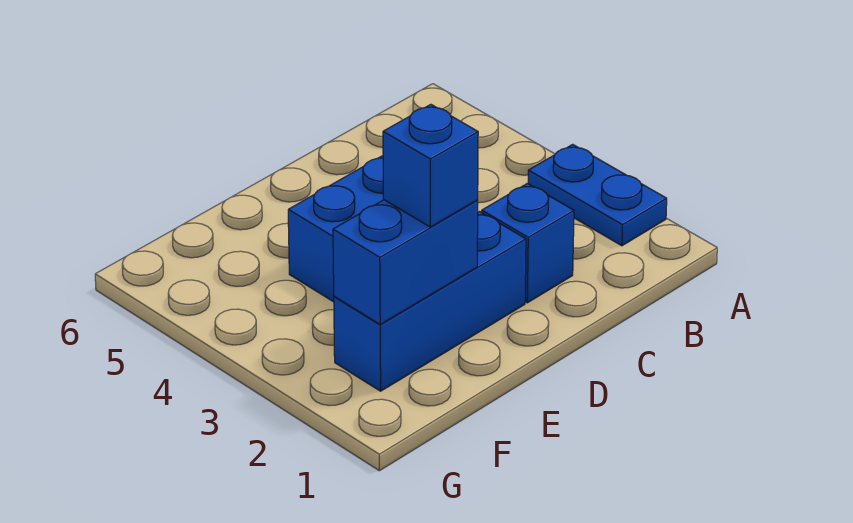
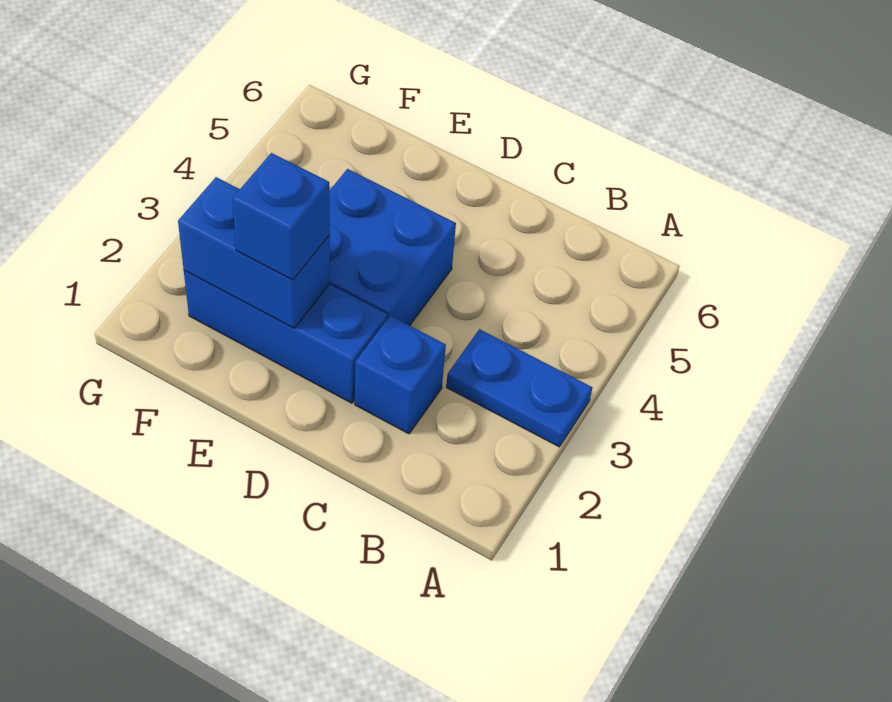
blue 1x2 plate [528,144,667,246] -> blue 1x2 plate turned to [446,329,592,447]

